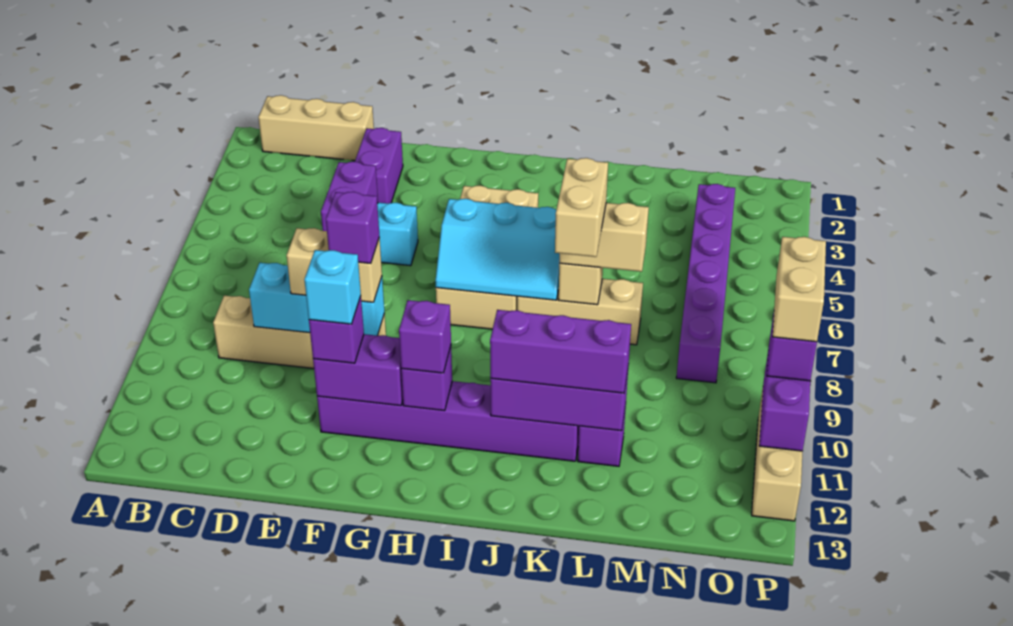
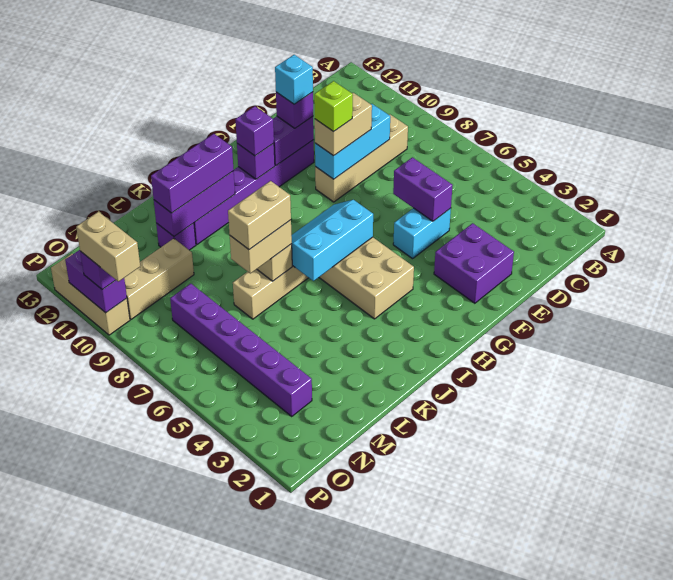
tan 1x3 brick [258,95,374,161] -> tan 1x3 brick moved to [124,239,194,319]
purple 1x2 brick [355,128,403,204] -> purple 2x2 brick [434,223,514,303]
purple 1x1 brick [326,192,379,263] -> lime 1x1 brick [314,81,353,132]
tan 1x2 brick [555,158,608,257] -> tan 1x2 brick turned to [228,181,291,250]

